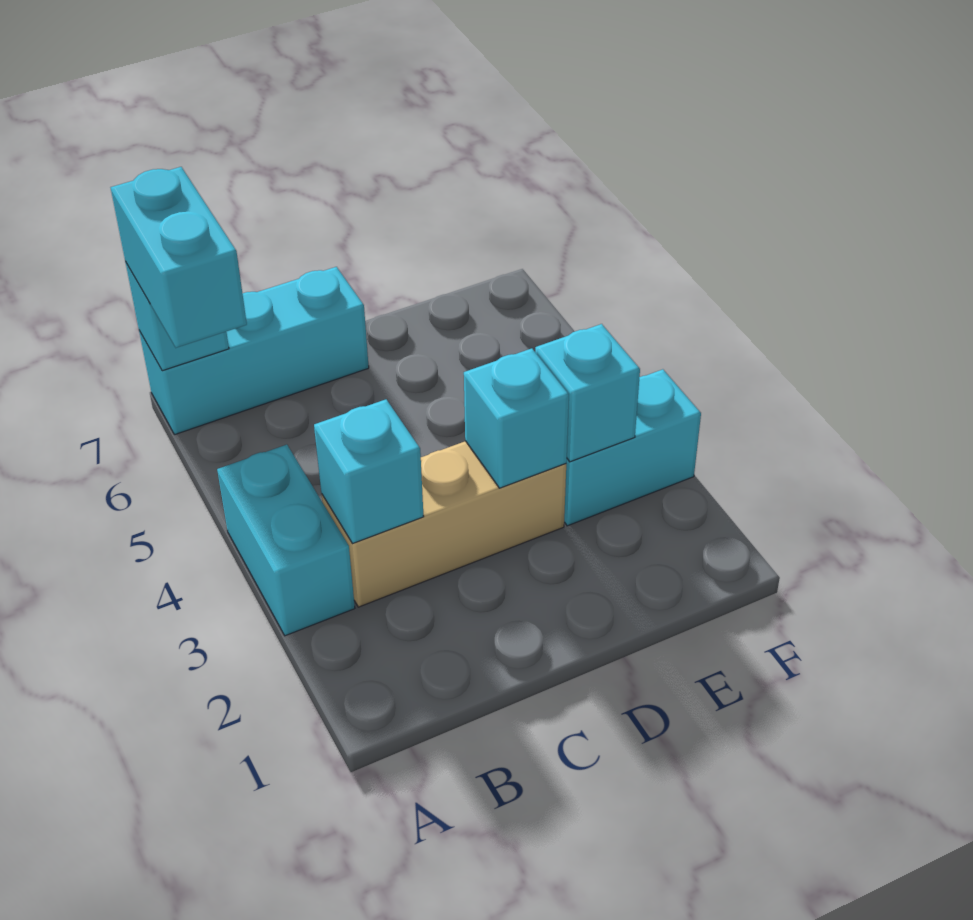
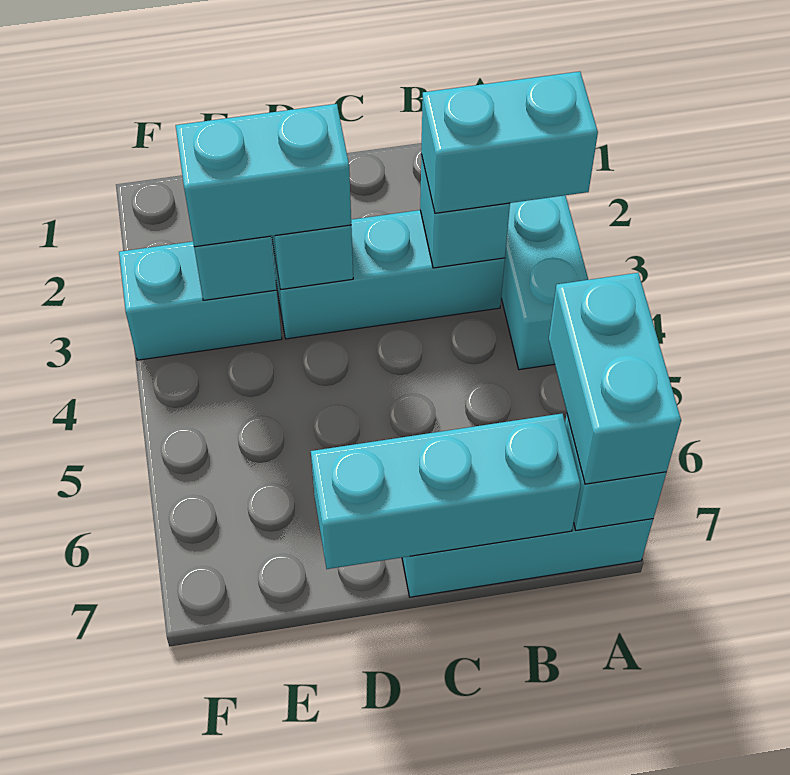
none -> cyan 1x2 brick [421,72,598,213]
tan 1x3 brick [322,441,566,607] -> cyan 1x3 brick [271,210,505,339]
none -> cyan 1x3 brick [311,414,581,569]
none -> cyan 1x2 brick [176,104,351,247]

